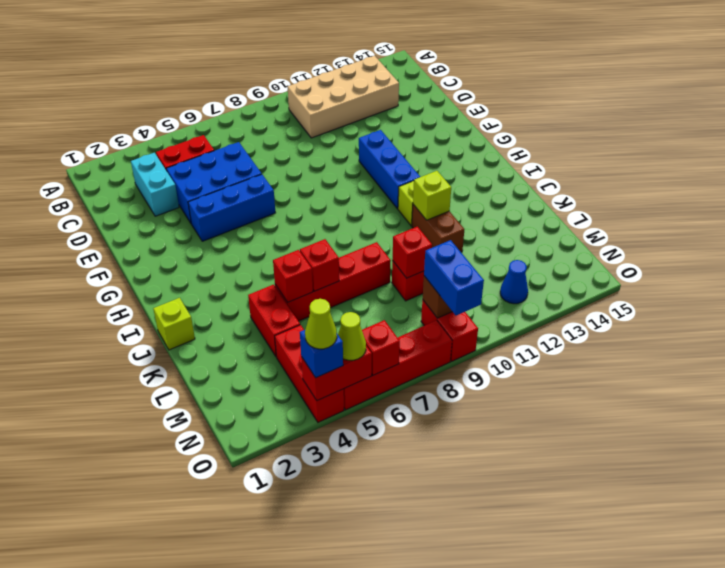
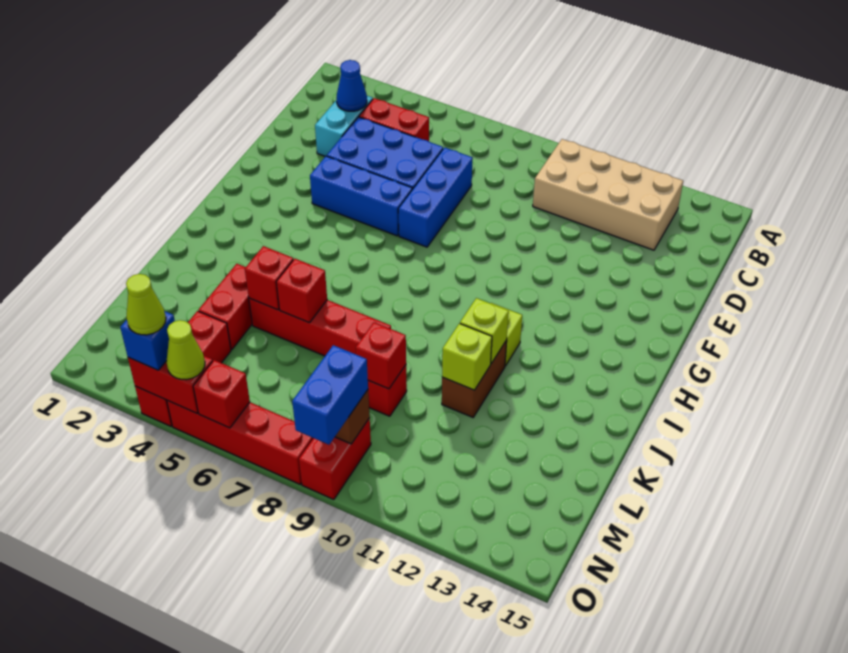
blue 1x3 brick [359,130,420,209] -> blue 1x3 brick moved to [398,147,473,247]
lime 1x1 brick [153,298,195,350] -> lime 1x1 brick moved to [442,323,492,390]
blue 1x1 cone [500,260,528,304] -> blue 1x1 cone moved to [337,60,367,111]

